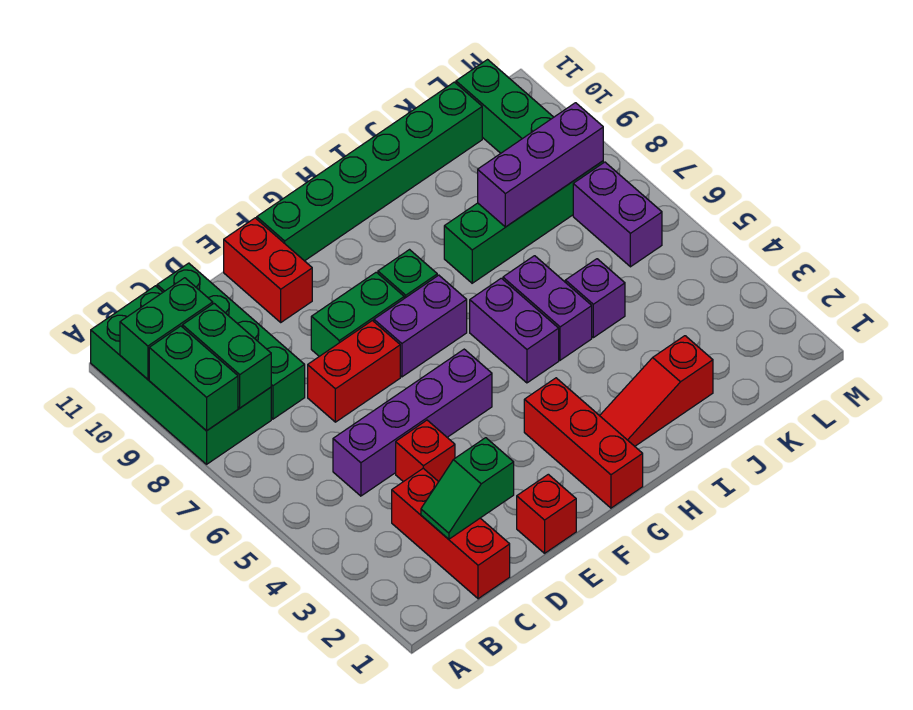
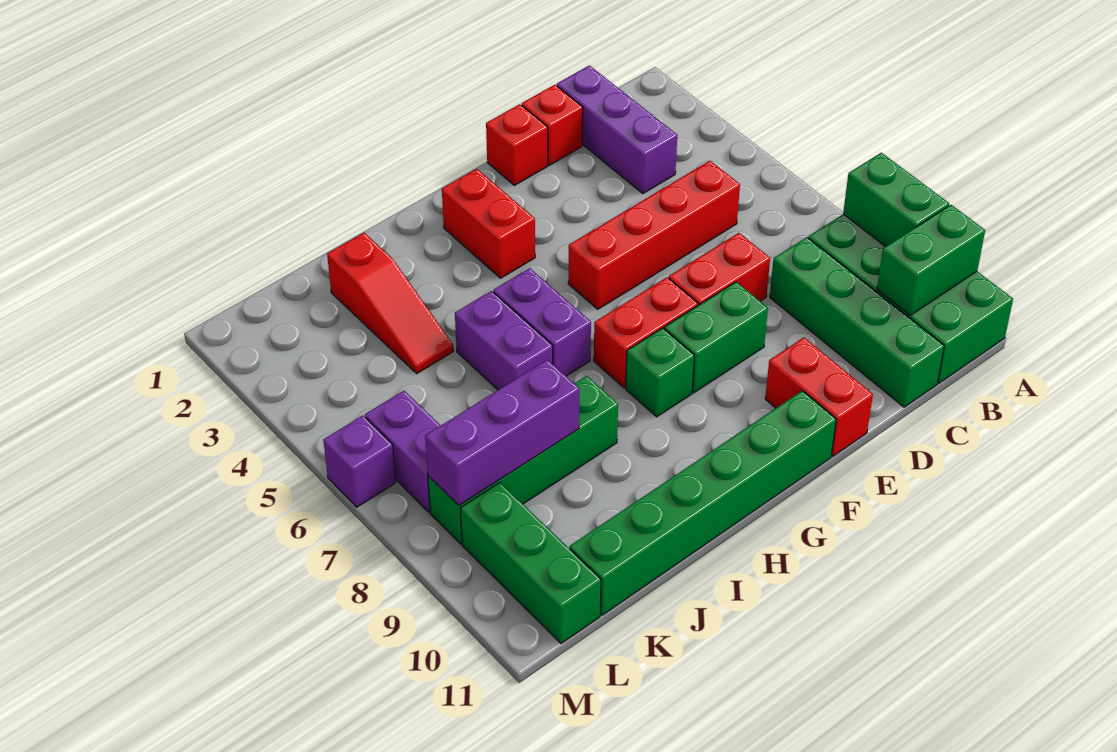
green 1x2 brick [183,304,271,408] -> none
red 1x3 brick [392,468,510,599] -> purple 1x3 brick [557,65,677,194]
green 1x2 slope [421,438,514,539] -> none
purple 1x4 brick [333,349,492,496] -> red 1x4 brick [568,161,740,309]
red 1x1 brick [396,420,455,482] -> red 1x1 brick moved to [522,85,583,165]
purple 1x2 brick [374,275,467,377] -> red 1x2 brick [594,277,698,388]
red 1x3 brick [524,378,643,508] -> red 1x2 brick [442,169,535,278]
red 1x3 slope [600,336,713,446] -> red 1x3 slope turned to [327,233,453,373]
purple 1x1 brick [565,259,625,338] -> purple 1x1 brick moved to [323,416,396,507]

